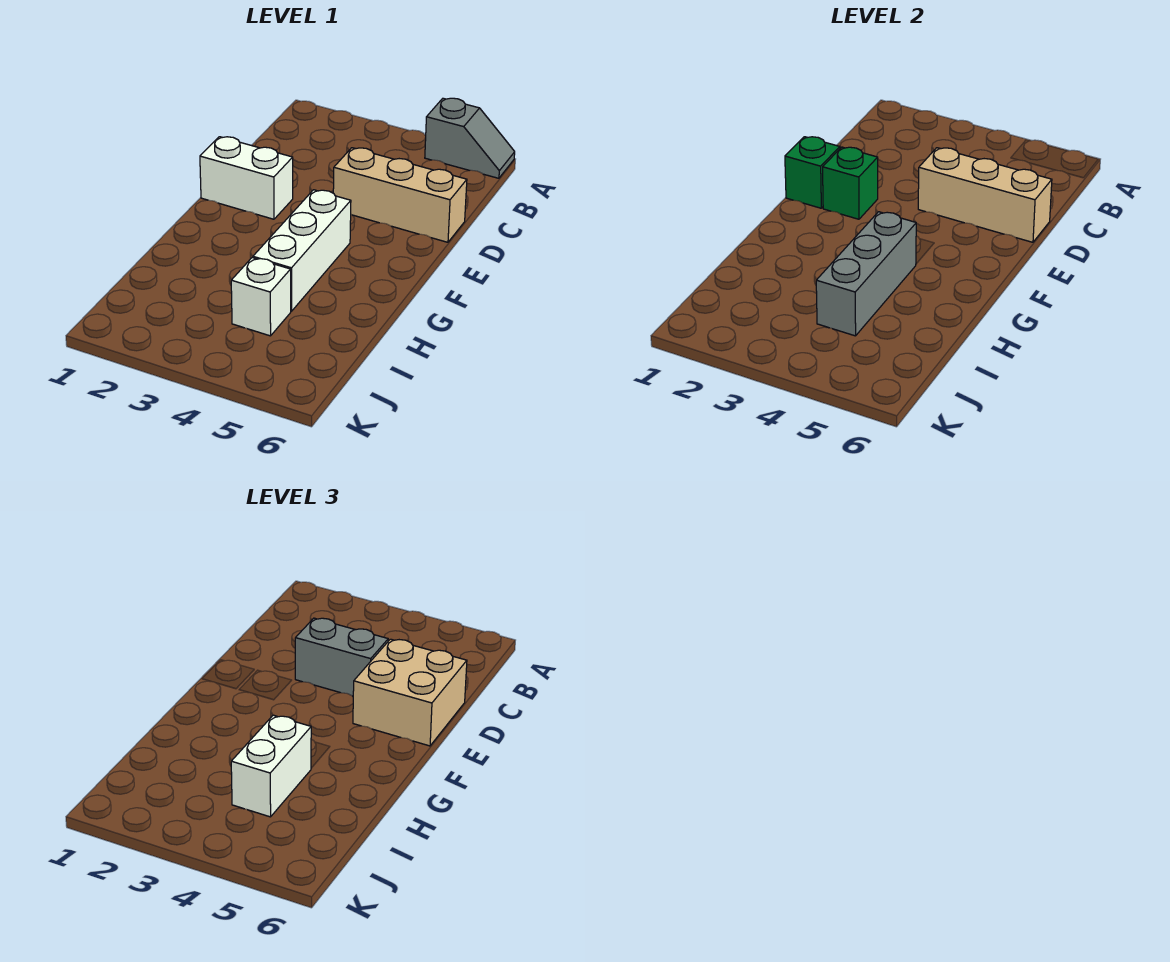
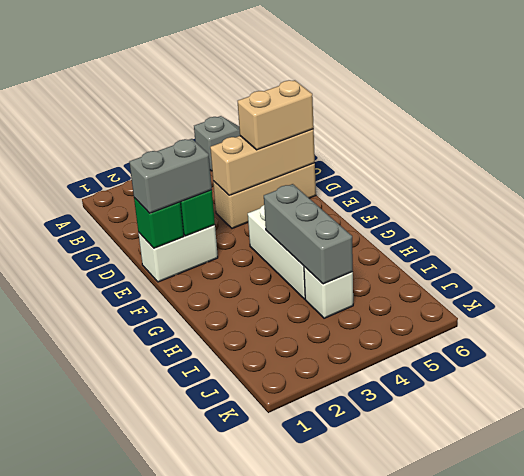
grey 1x2 brick [295,618,388,696] -> grey 1x2 brick moved to [129,139,212,213]
tan 2x2 brick [353,639,467,746] -> tan 1x2 brick [238,80,314,150]
white 1x2 brick [231,715,311,817] -> none

